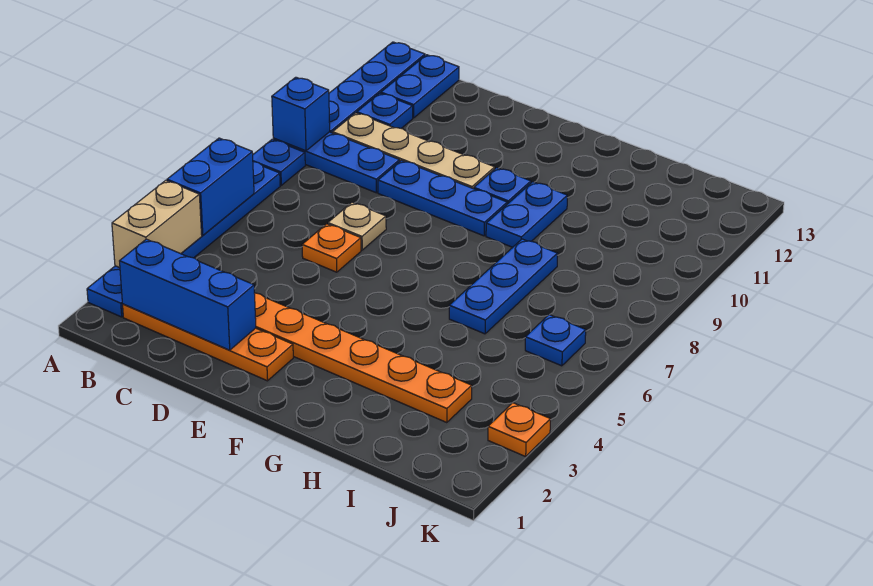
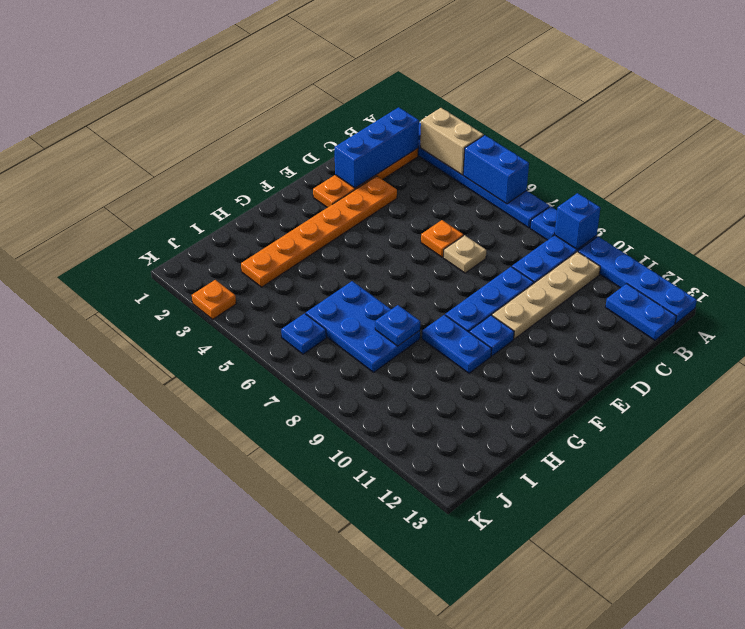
blue 1x1 plate [357,93,413,128] -> blue 1x1 plate moved to [375,305,420,346]
blue 1x3 plate [449,239,558,334] -> blue 2x3 plate [306,281,420,372]

